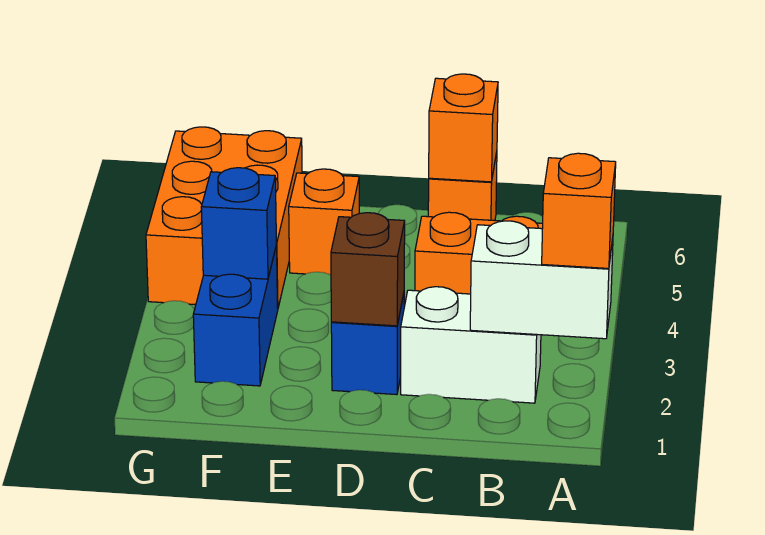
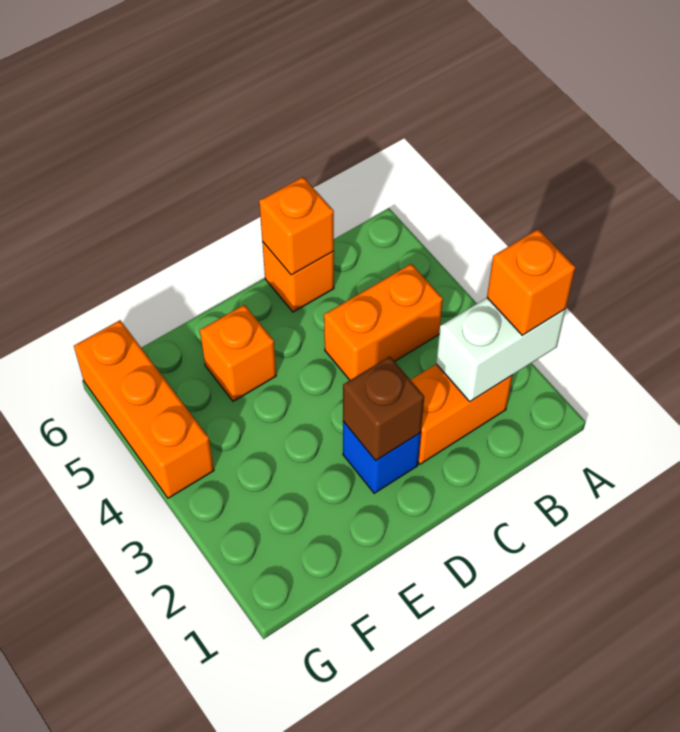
white 1x2 brick [401,287,541,403] -> orange 1x2 brick [411,364,513,464]
blue 1x2 brick [193,245,278,386] -> none
blue 1x1 brick [201,168,276,279] -> none
orange 2x3 brick [146,127,302,308] -> orange 1x3 brick [74,320,214,498]

